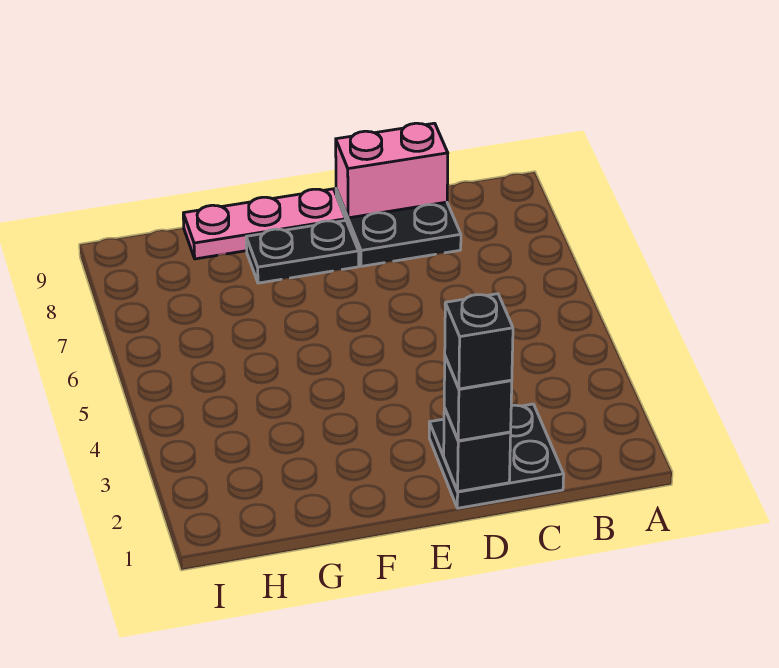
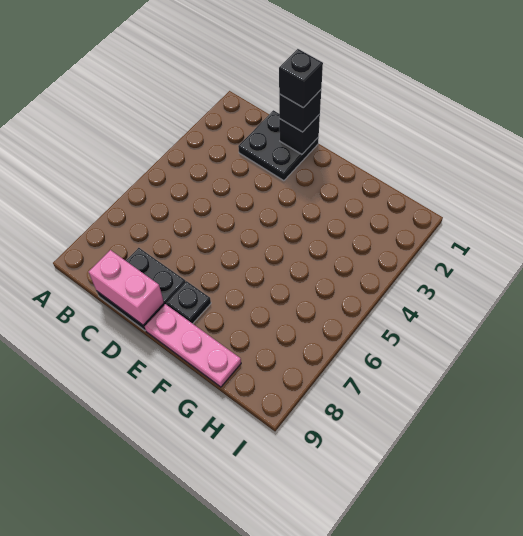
black 1x2 plate [246,220,359,283] -> black 1x1 plate [167,281,211,324]

